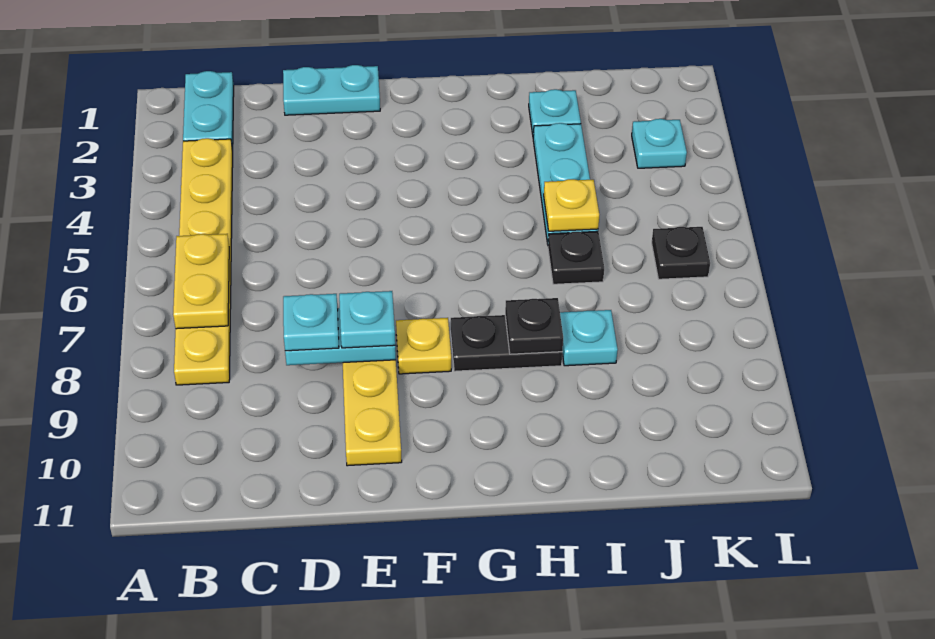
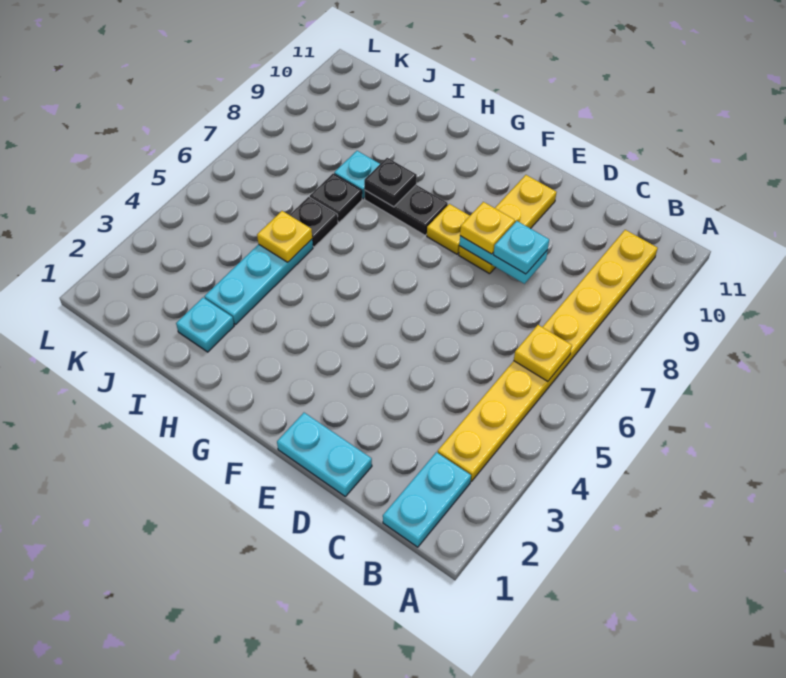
yellow 1x6 plate [174,138,233,385] -> yellow 1x8 plate [438,230,658,482]
yellow 1x2 plate [173,234,229,329] -> yellow 1x1 plate [514,325,572,382]
cyan 1x1 plate [339,291,395,348] -> yellow 1x1 plate [460,202,515,254]
cyan 1x1 plate [632,119,687,168] -> none
black 1x1 plate [652,227,710,279] -> black 1x1 plate moved to [310,174,362,222]

